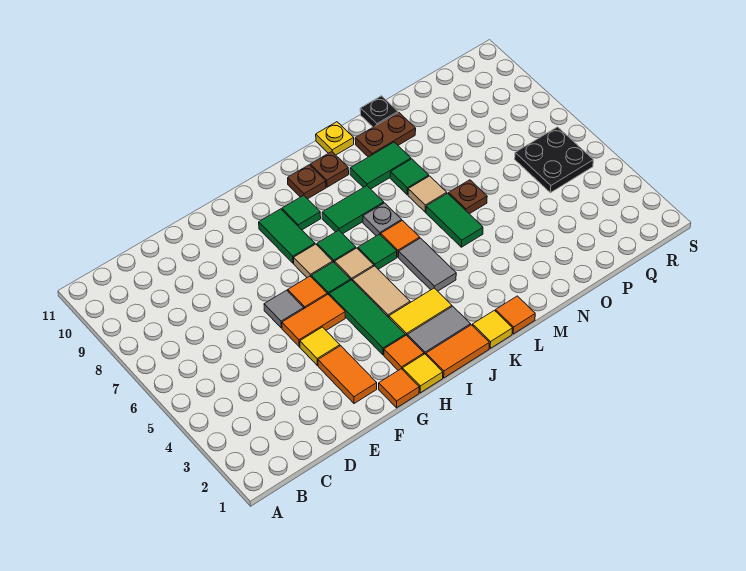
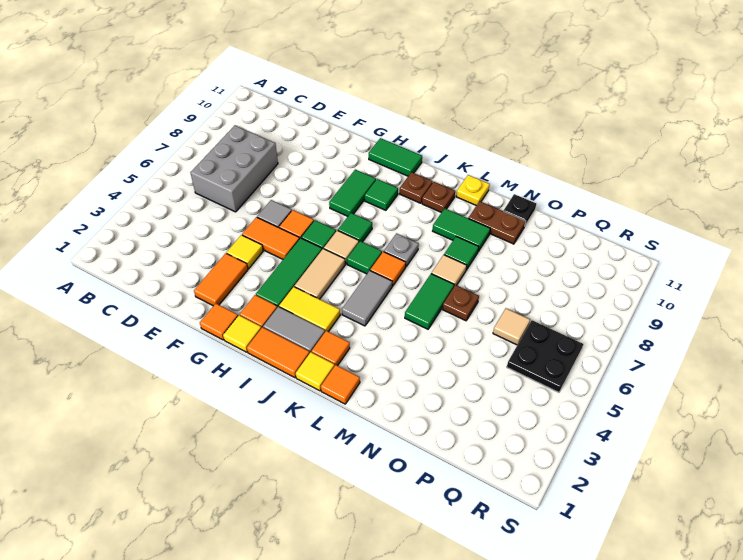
none -> grey 2x3 brick [191,125,278,212]
tan 1x1 tile [294,244,333,278] -> tan 1x1 tile moved to [493,308,530,345]
green 1x2 tile [322,186,384,234] -> green 1x2 tile moved to [369,138,422,176]
none -> orange 1x1 tile [312,331,350,366]

